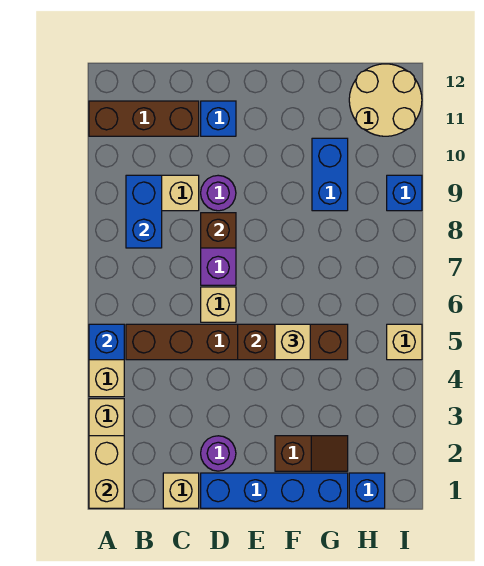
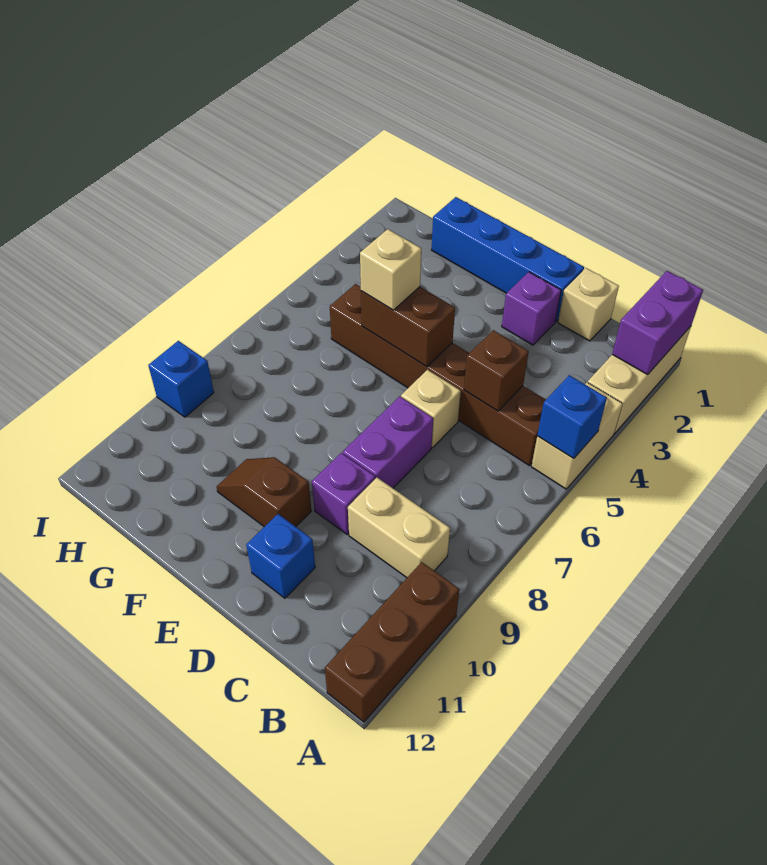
tan 1x2 brick [89,436,124,508] -> purple 1x2 brick [612,271,703,375]
brown 1x3 brick [89,101,199,136] -> brown 1x3 brick turned to [325,562,459,722]
blue 1x2 brick [126,175,162,248] -> none
purple 1x1 round brick [201,436,236,471] -> purple 1x1 brick [502,272,561,345]
brown 1x1 brick [201,213,236,248] -> brown 1x1 brick moved to [464,330,529,411]
purple 1x1 round brick [201,175,236,211] -> purple 1x1 brick [312,453,375,534]
brown 1x2 slope [275,436,348,471] -> brown 1x2 slope moved to [217,457,311,527]
blue 1x2 brick [312,138,348,211] -> none
blue 1x1 brick [349,473,385,508] -> none
tan 2x2 round brick [349,64,422,136] -> none
tan 1x1 brick [387,324,422,360] -> none

